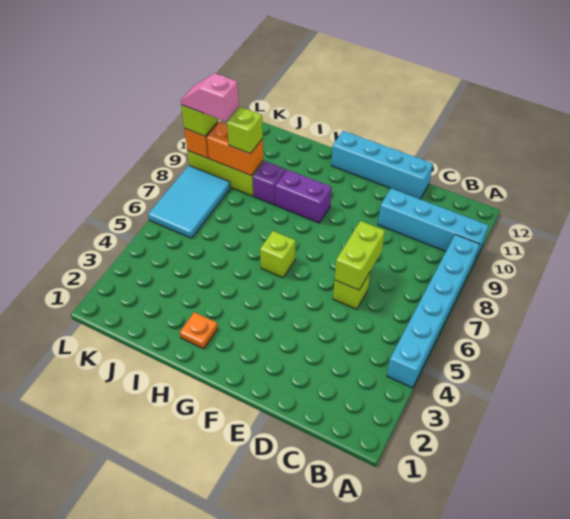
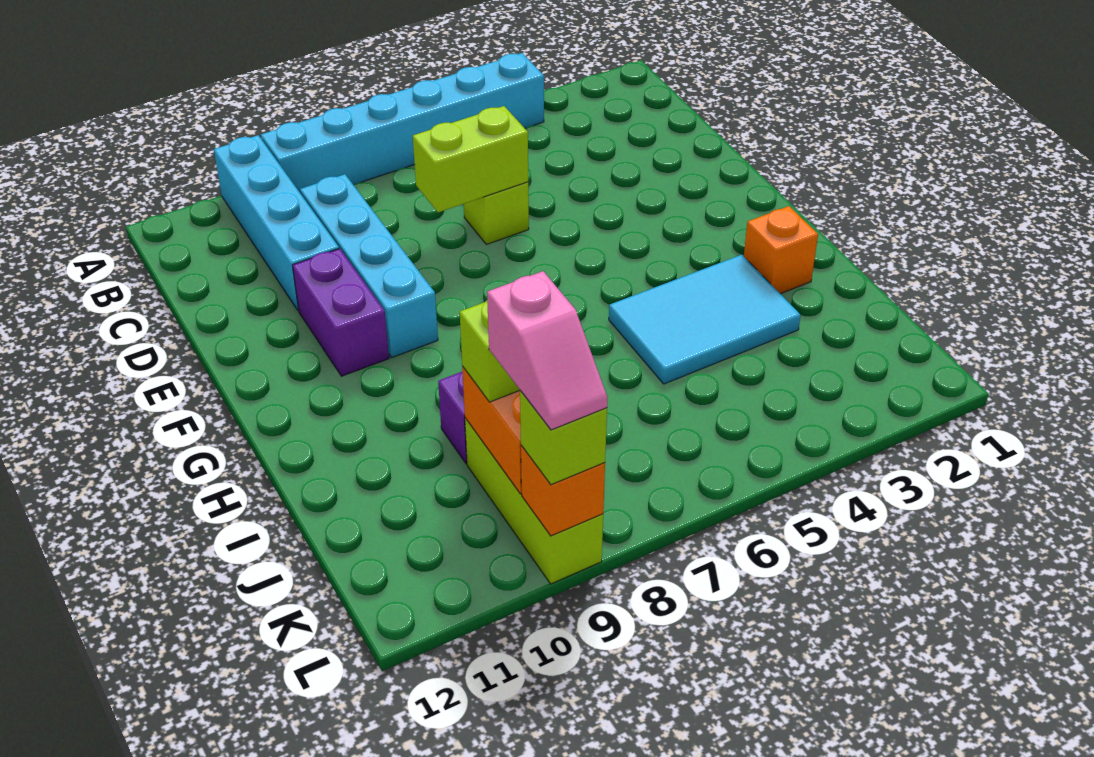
cyan 1x4 brick [331,131,433,199] -> cyan 1x4 brick moved to [300,174,438,358]
lime 1x1 brick [260,231,296,278] -> none
purple 1x2 brick [275,170,332,223] -> purple 1x2 brick moved to [293,249,389,376]
orange 1x1 plate [180,312,218,349] -> orange 1x1 brick [744,206,818,294]
cyan 2x3 tile [148,165,230,238] -> cyan 2x3 tile moved to [609,255,801,384]

